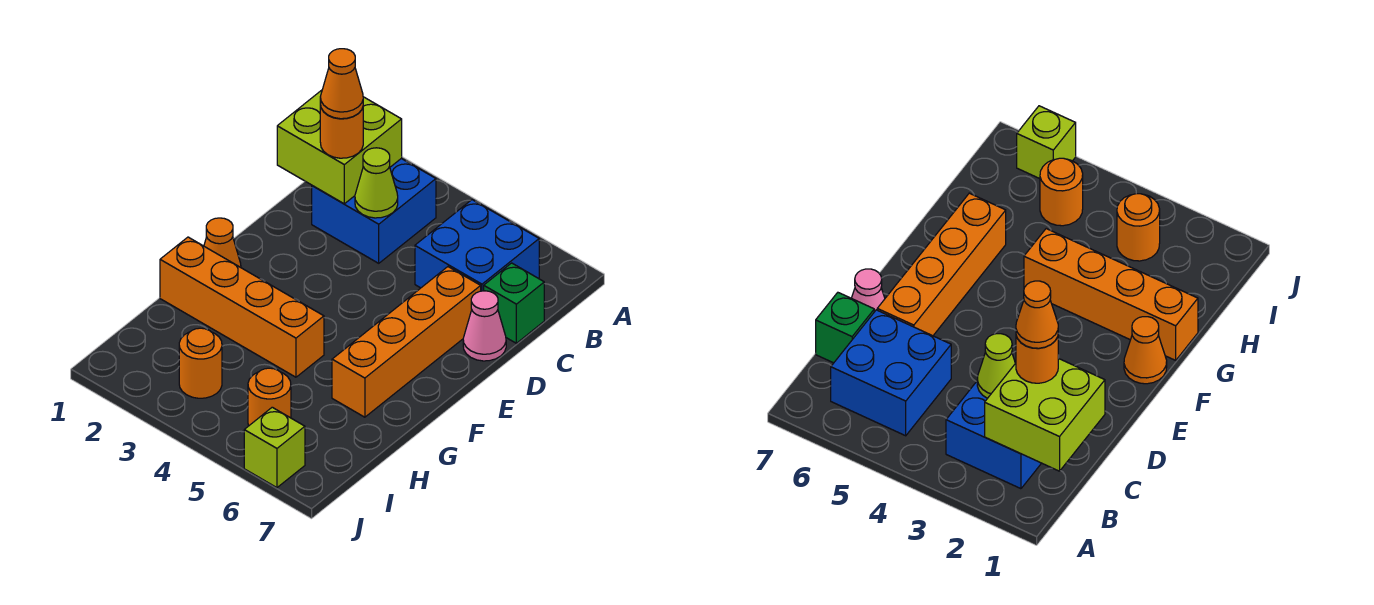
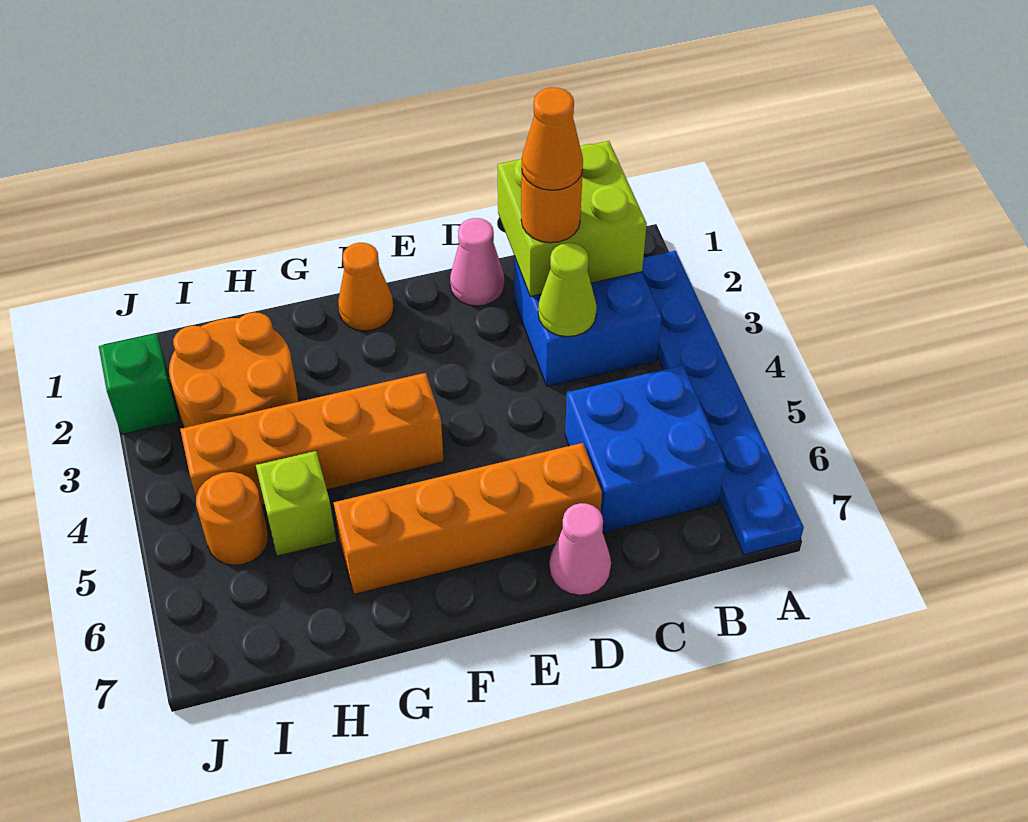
none -> blue 1x6 plate [642,251,804,555]
green 1x1 brick [484,263,544,343] -> green 1x1 brick moved to [99,333,178,435]
none -> pink 1x1 cone [450,218,504,306]
orange 1x4 brick [160,237,324,377] -> orange 1x4 brick turned to [180,373,444,505]
orange 1x1 round brick [179,328,222,398] -> orange 2x2 round brick [169,312,299,428]
lime 1x1 brick [244,407,305,488] -> lime 1x1 brick moved to [256,451,336,556]

